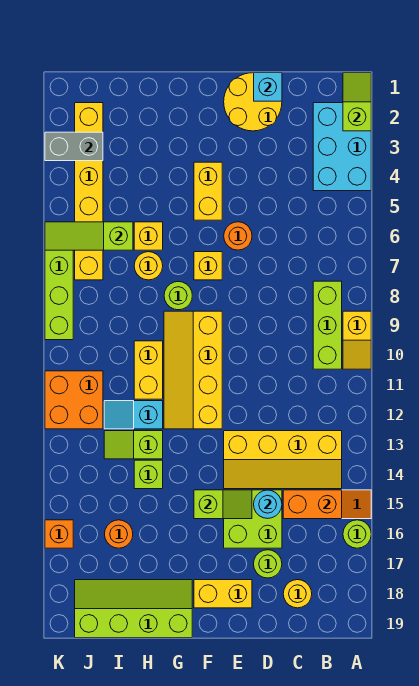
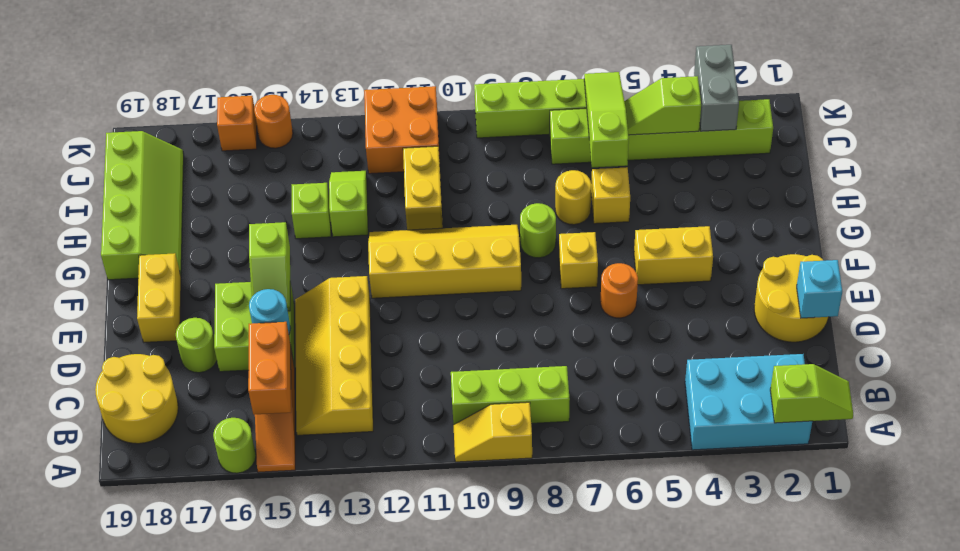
yellow 1x1 round brick [283,580,312,608] -> yellow 2x2 round brick [95,354,178,444]
yellow 1x2 brick [134,341,163,399] -> yellow 1x2 brick turned to [403,146,443,230]
cyan 1x2 slope [104,401,163,429] -> none
orange 1x1 round brick [105,520,133,548] -> orange 1x1 round brick moved to [254,95,293,148]
yellow 1x6 brick [75,103,103,280] -> lime 1x6 brick [550,99,773,164]
none -> lime 1x2 slope [624,76,701,135]

